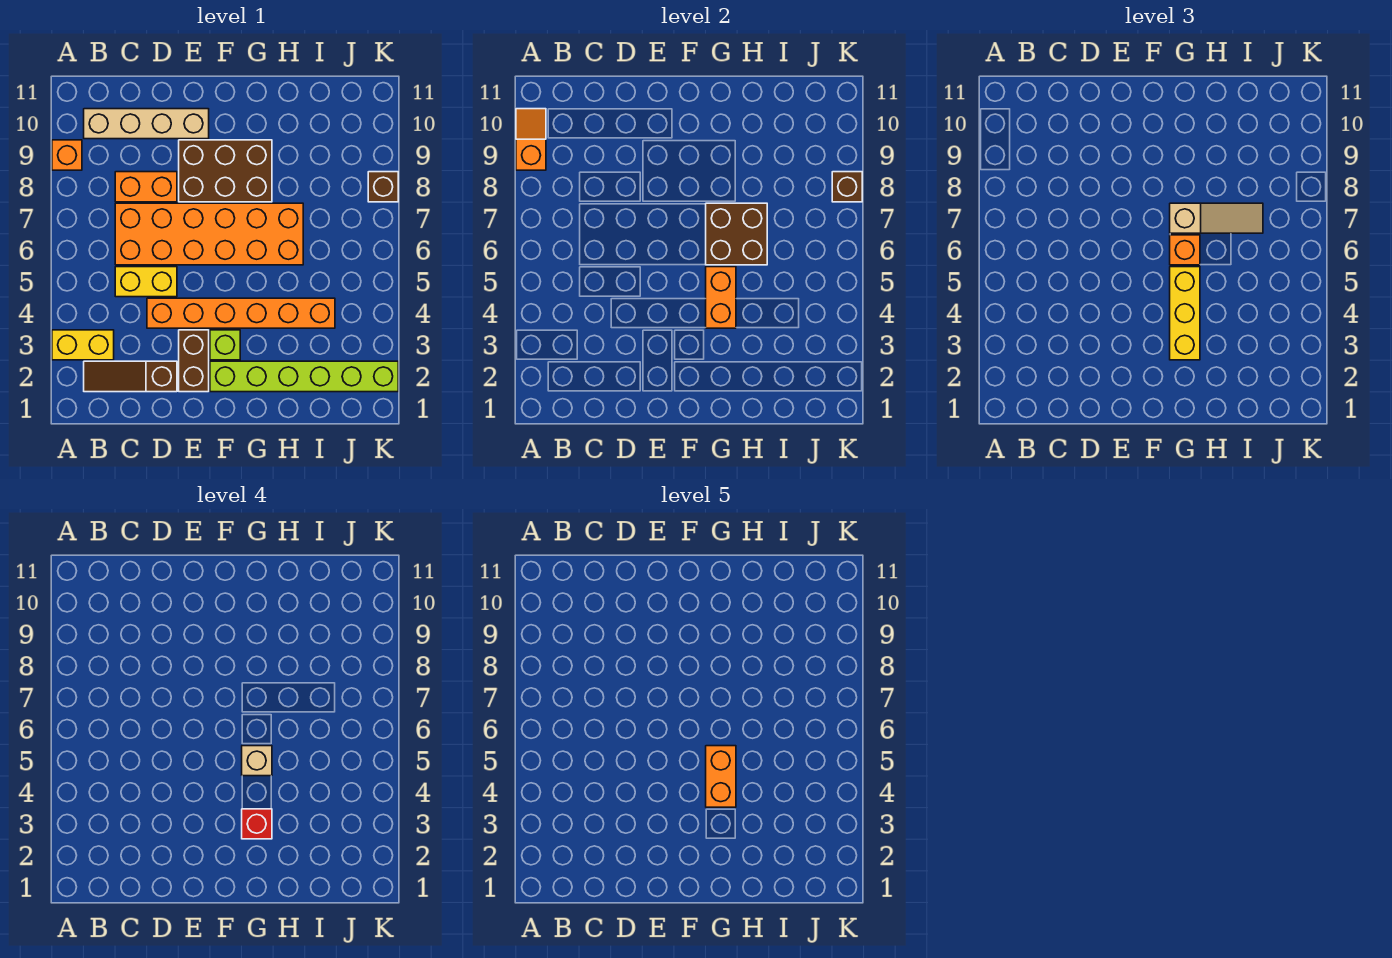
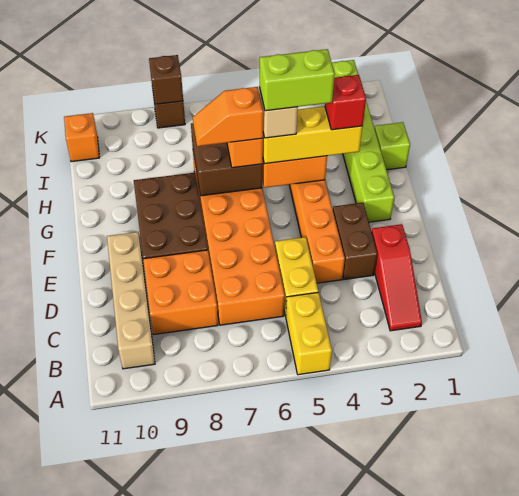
yellow 1x2 brick [52,330,114,360] -> yellow 1x2 brick moved to [286,292,332,375]
orange 1x1 brick [52,140,82,170] -> orange 1x1 brick moved to [64,113,100,162]
orange 1x2 slope [516,109,546,170] -> orange 1x2 slope moved to [193,87,263,146]
brown 1x3 slope [84,361,177,392] -> red 1x3 slope [371,224,422,331]
orange 1x2 brick [115,172,177,202] -> orange 2x2 brick [143,250,218,335]
brown 1x2 brick [179,330,209,392] -> brown 1x2 brick turned to [333,203,377,279]
lime 1x1 brick [210,330,240,360] -> lime 1x1 brick moved to [374,122,410,170]
orange 1x2 brick [706,746,736,807] -> lime 1x2 brick [260,49,335,111]
tan 1x3 slope [1170,203,1263,233] -> none

